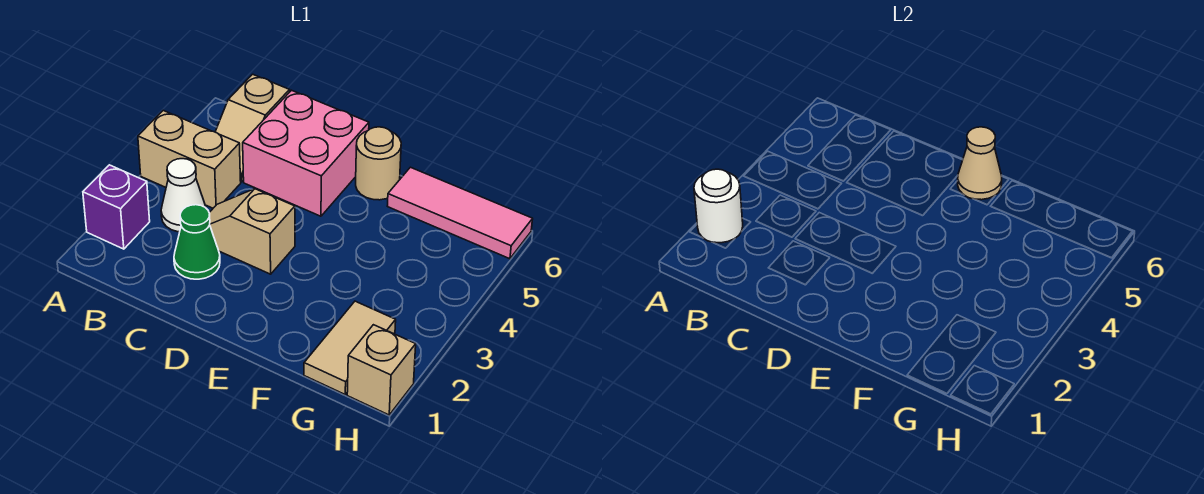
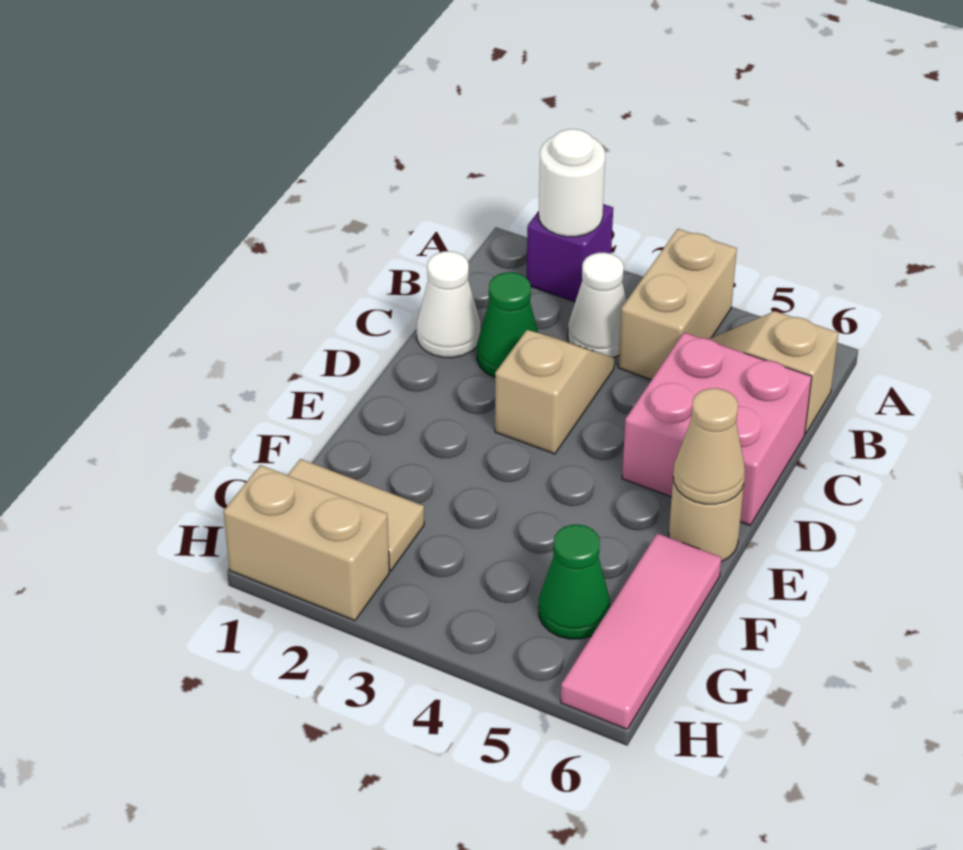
none -> white 1x1 cone [417,251,481,358]
none -> green 1x1 cone [539,525,610,639]
tan 1x1 brick [347,325,416,415] -> tan 1x2 brick [224,465,389,621]

